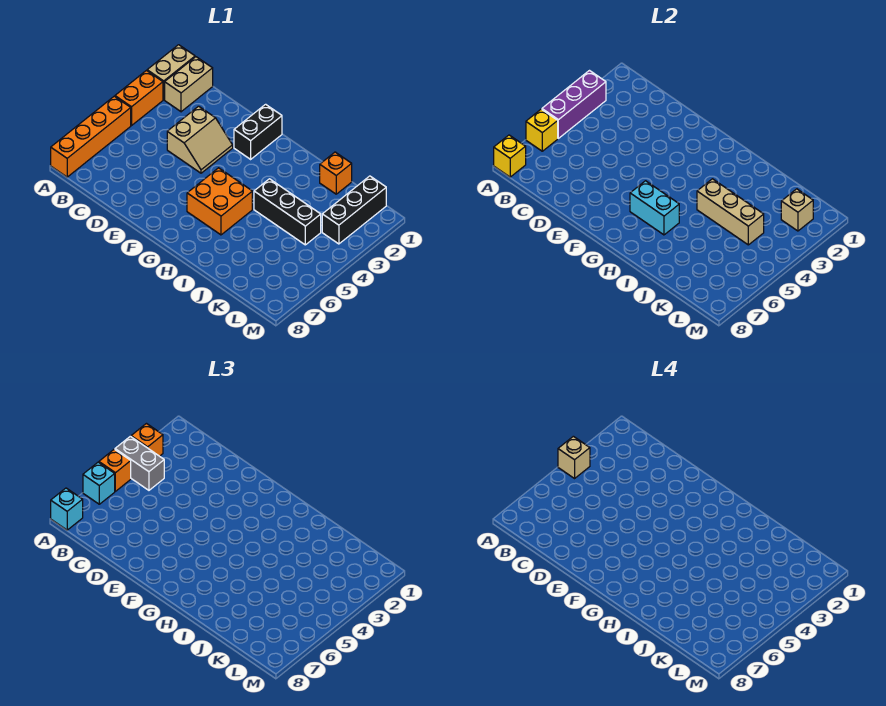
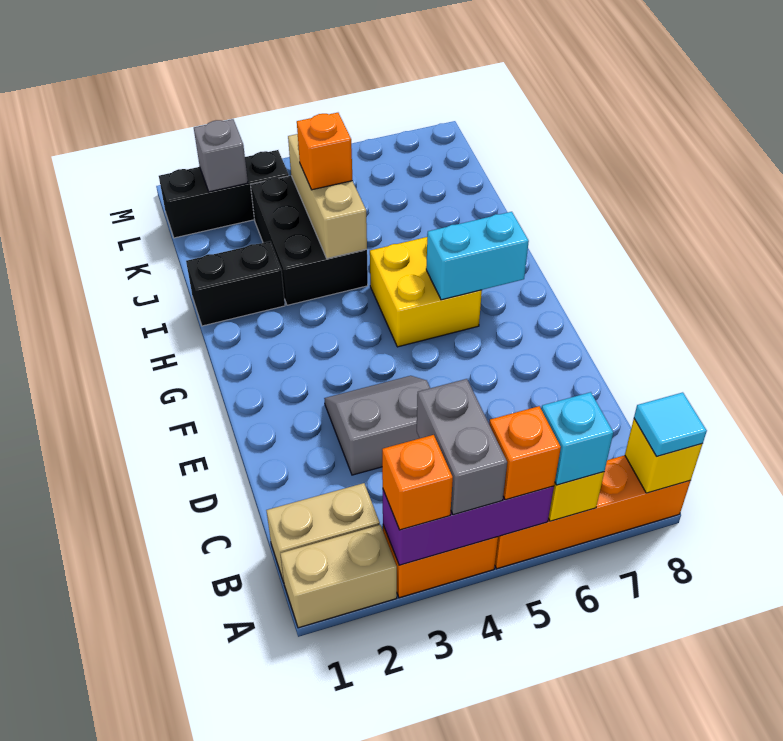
tan 1x1 brick [558,436,590,478] -> none
cyan 1x1 brick [51,488,83,530] -> cyan 1x1 tile [634,392,707,456]
tan 2x2 slope [167,106,233,173] -> grey 2x2 slope [324,376,430,475]
black 1x2 brick [234,104,282,159] -> black 1x2 brick moved to [186,241,285,326]
orange 2x2 brick [187,168,252,235] -> yellow 2x2 brick [370,237,482,347]
cyan 1x2 brick [630,181,679,235] -> cyan 1x2 brick turned to [426,212,529,300]
black 1x3 brick [254,179,321,245] -> black 2x3 brick [251,176,368,305]
orange 1x1 brick [320,152,352,194] -> orange 1x1 brick moved to [297,113,353,190]
tan 1x1 brick [781,189,813,231] -> grey 1x1 brick [194,119,248,192]

